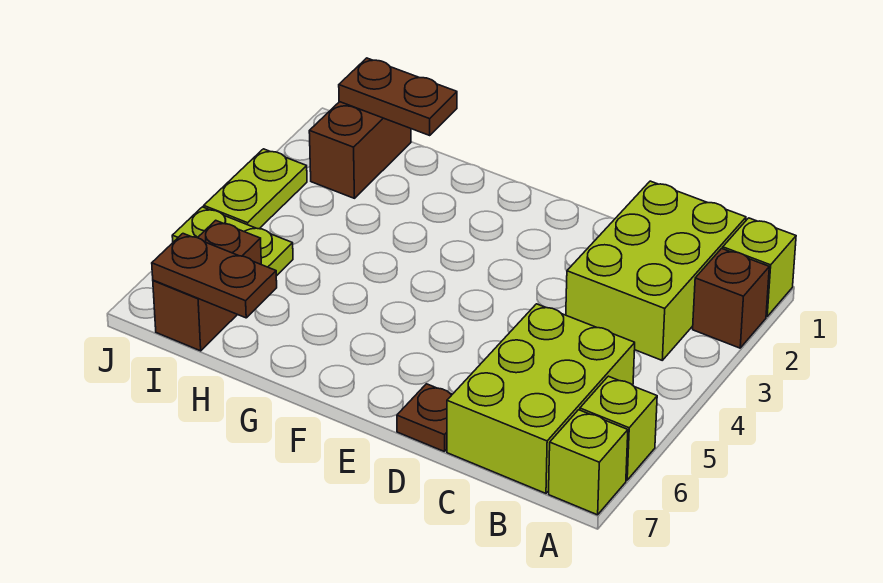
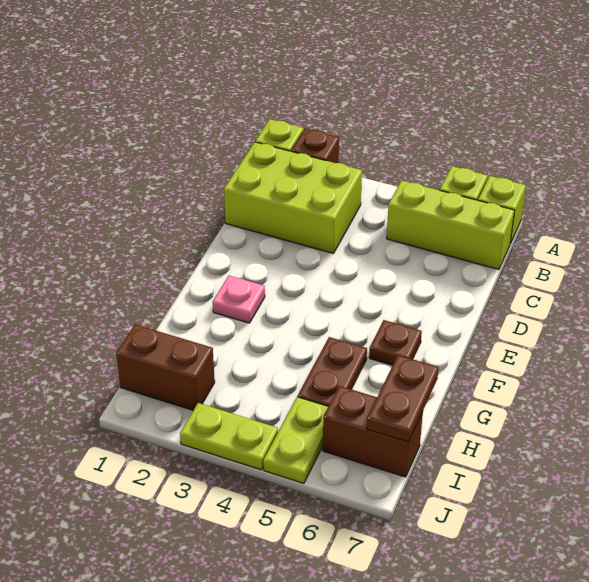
lime 2x3 brick [447,304,635,493] -> lime 1x3 brick [387,181,515,270]
brown 1x1 plate [397,384,452,452] -> brown 1x1 plate moved to [369,320,422,365]
none -> pink 1x1 plate [213,276,265,323]
brown 1x2 plate [339,58,457,135] -> brown 1x2 plate moved to [298,337,367,406]

